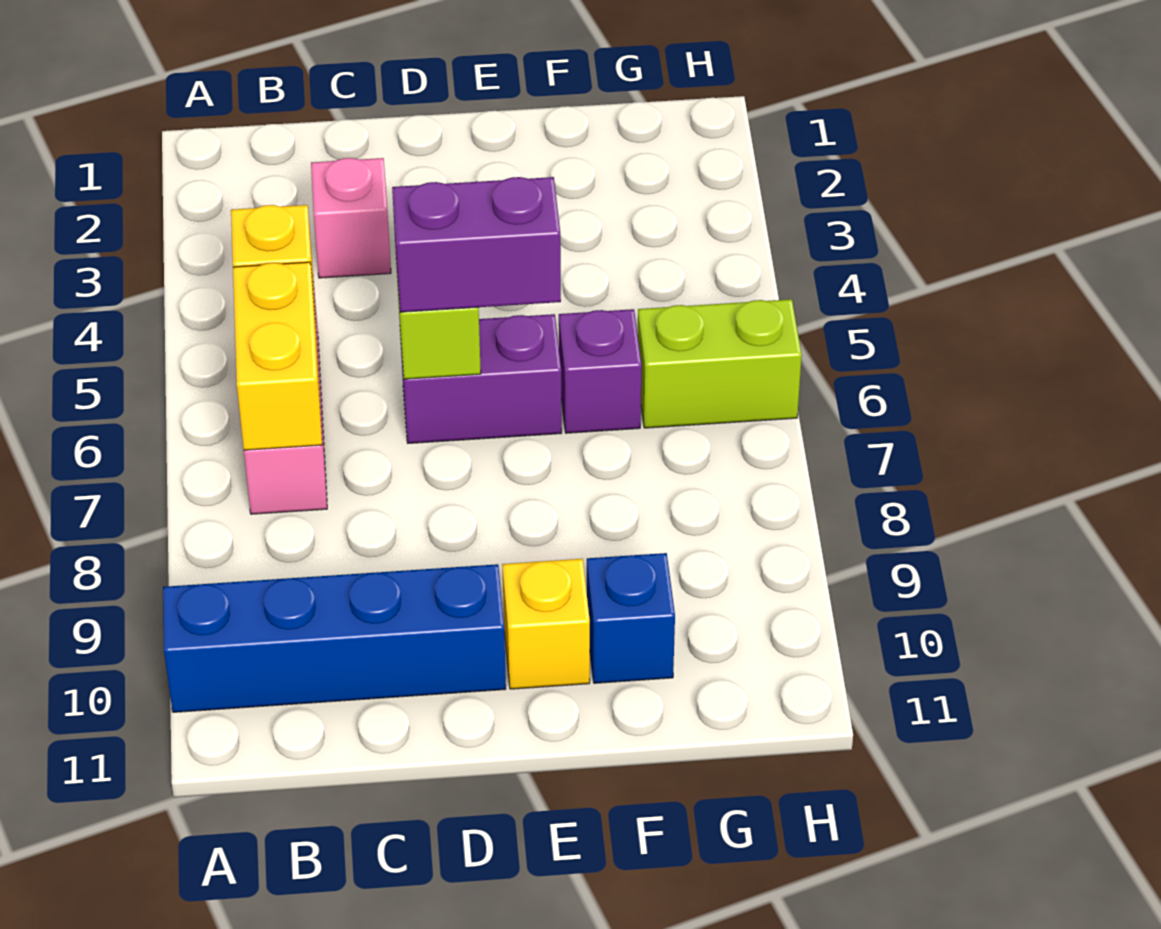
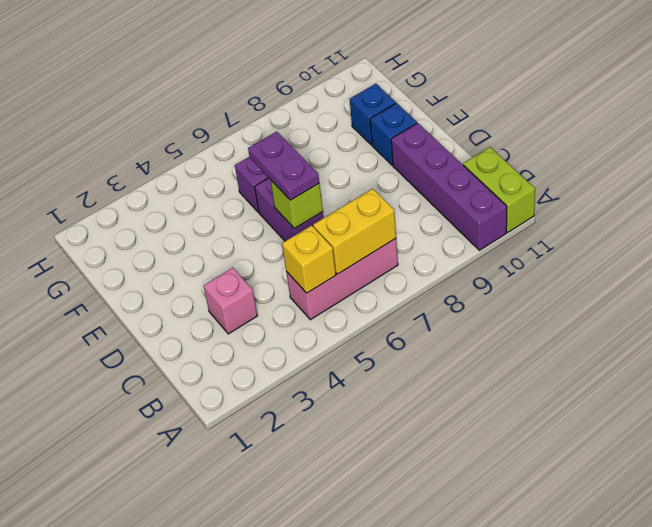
blue 1x4 brick [163,564,506,712] -> purple 1x4 brick [391,123,507,250]
purple 1x2 brick [392,177,561,312] -> purple 1x2 plate [248,132,319,200]
yellow 1x1 brick [502,559,590,689] -> blue 1x1 brick [370,103,417,165]
lime 1x2 brick [638,299,802,428] -> lime 1x2 brick moved to [463,147,535,232]

